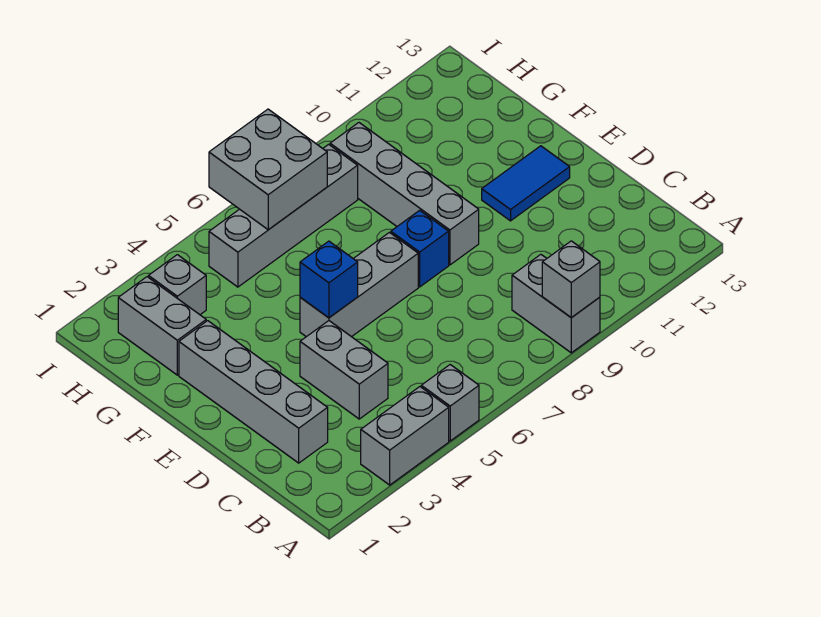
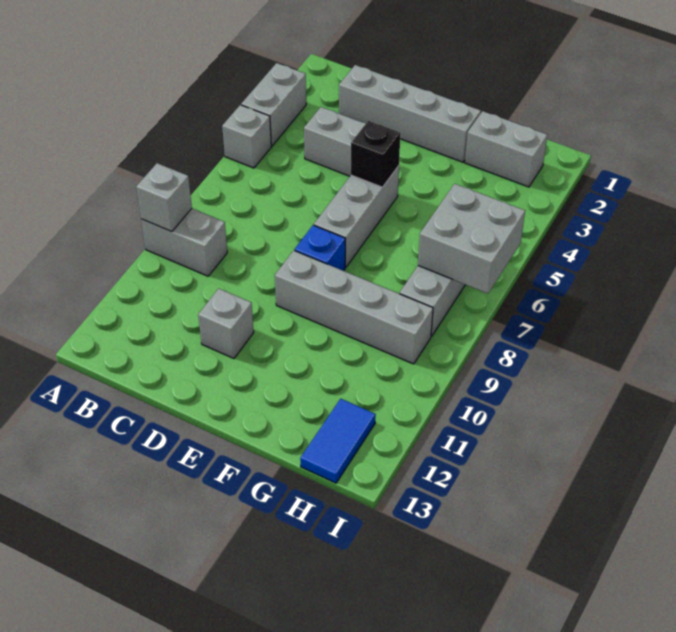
blue 1x1 brick [300,241,358,318] -> black 1x1 brick [351,121,401,187]
blue 1x2 tile [482,146,570,221] -> blue 1x2 tile moved to [300,399,376,483]
grey 1x1 brick [148,255,206,315] -> grey 1x1 brick moved to [198,289,254,359]

